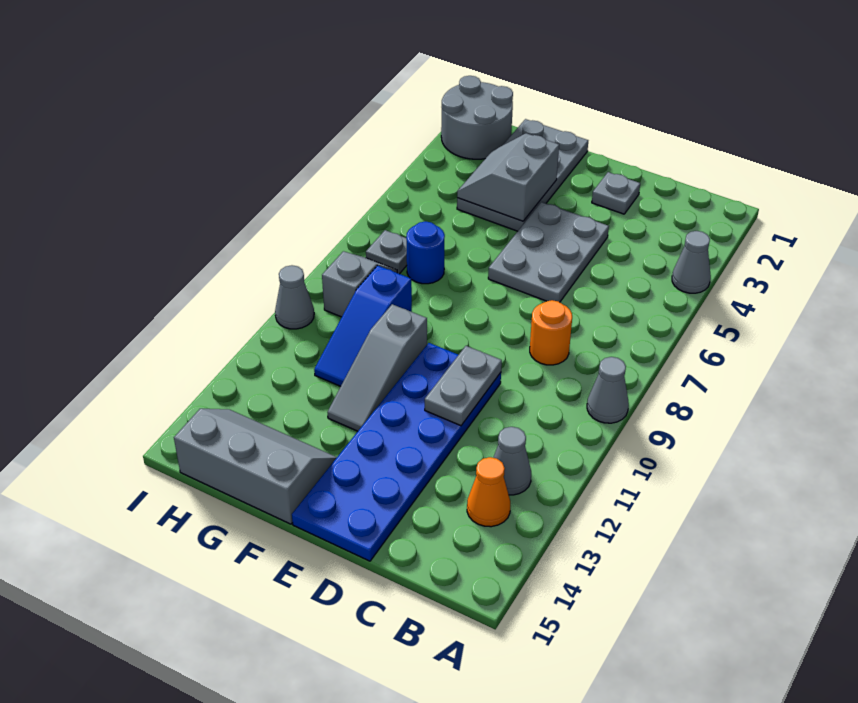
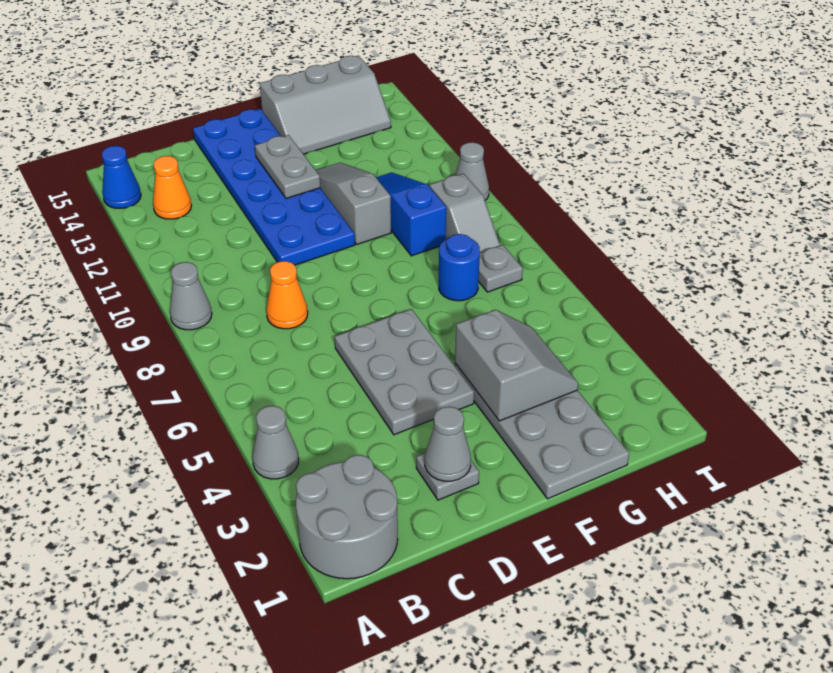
none -> blue 1x1 cone [102,146,141,208]
grey 1x1 cone [493,427,531,495] -> grey 1x1 cone moved to [425,407,471,481]
orange 1x1 round brick [530,300,572,365] -> orange 1x1 cone [266,261,308,329]
grey 1x2 plate [425,346,502,426] -> grey 1x2 plate moved to [255,135,320,198]
grey 2x2 round brick [441,76,513,159] -> grey 2x2 round brick moved to [296,455,398,579]

